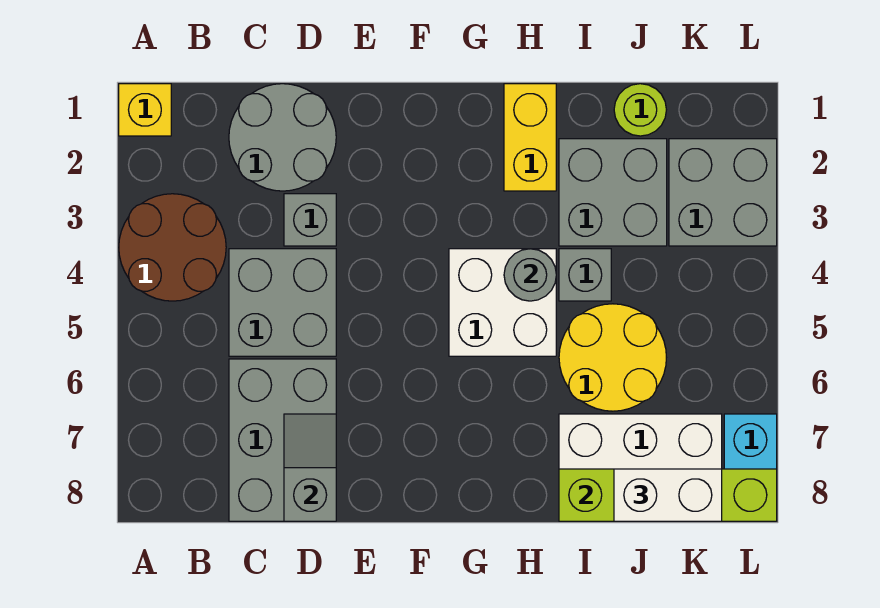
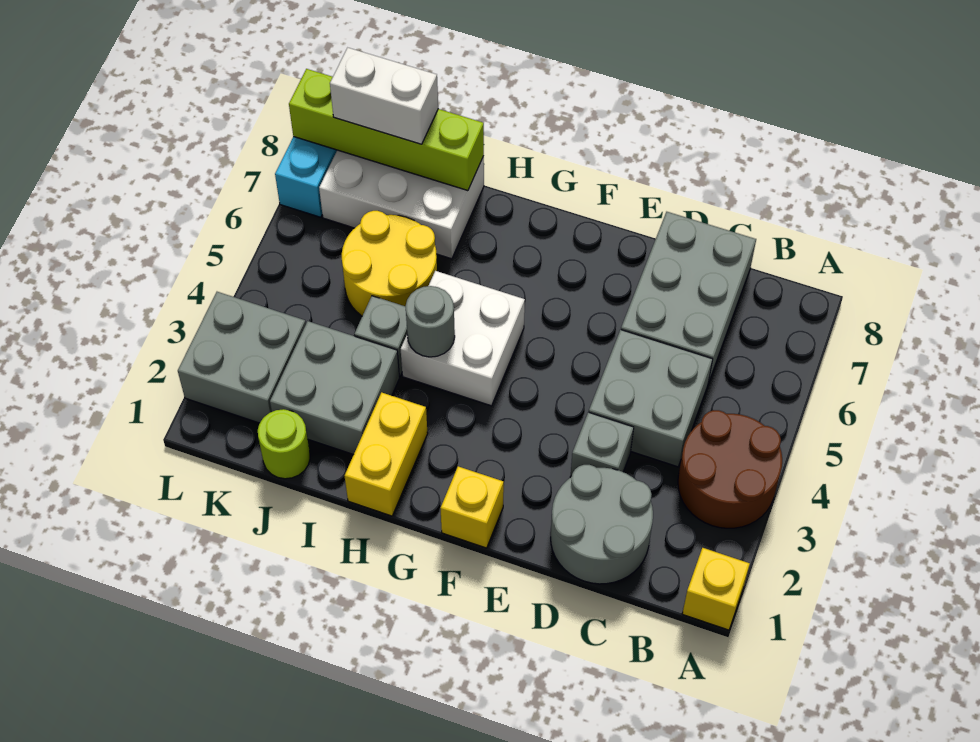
grey 1x2 slope [284,414,336,521] -> none
none -> yellow 1x1 brick [440,466,504,548]

